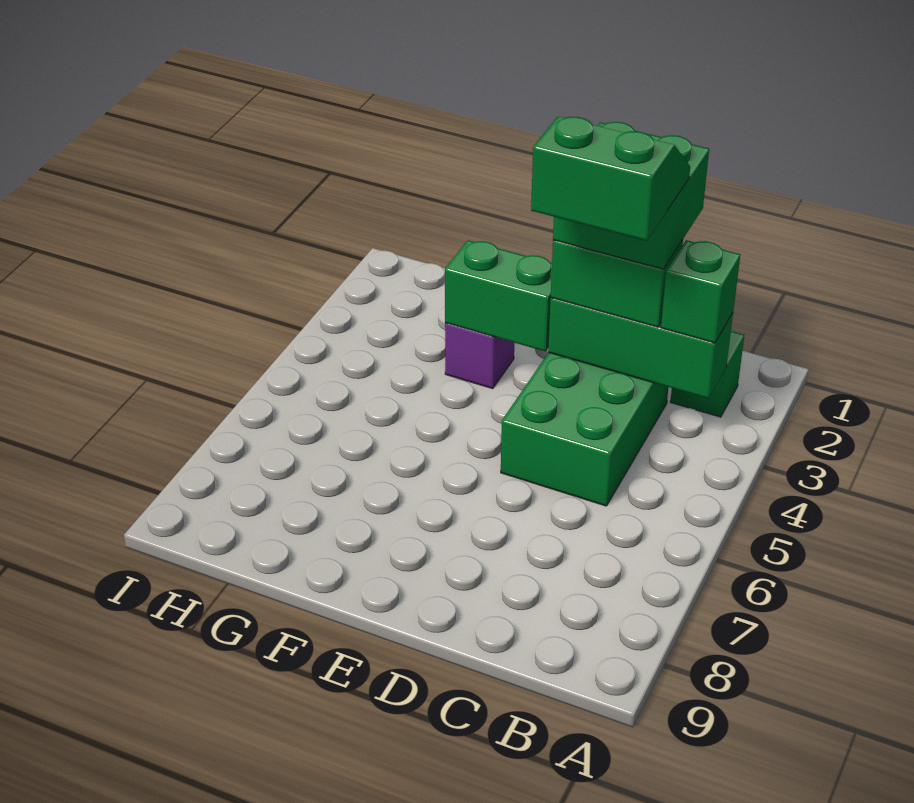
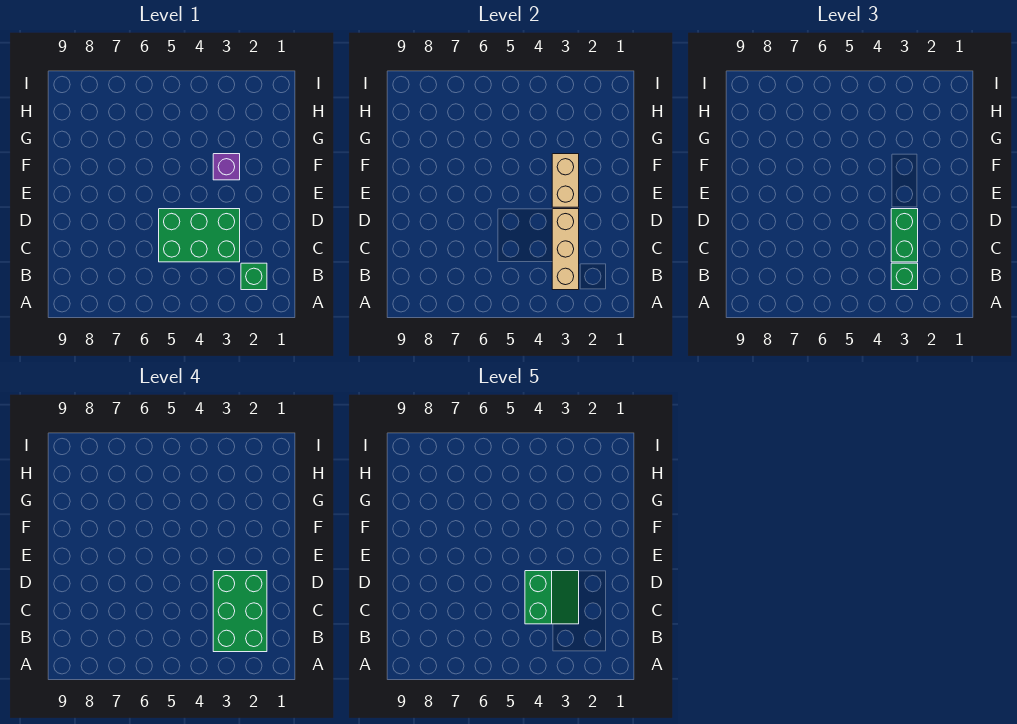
green 1x3 brick [548,298,733,398] -> tan 1x3 brick [552,209,579,290]
green 2x2 brick [553,122,709,269] -> green 2x3 brick [213,571,267,652]
green 1x2 brick [445,240,552,351] -> tan 1x2 brick [552,154,579,207]

